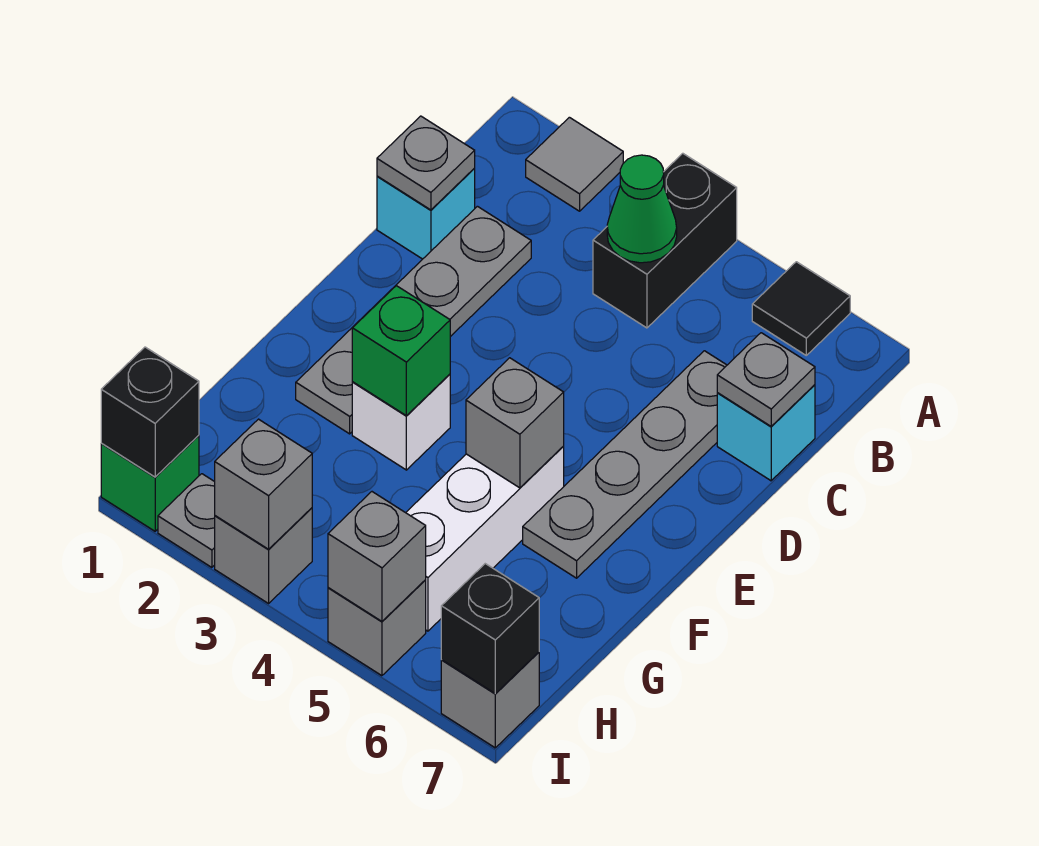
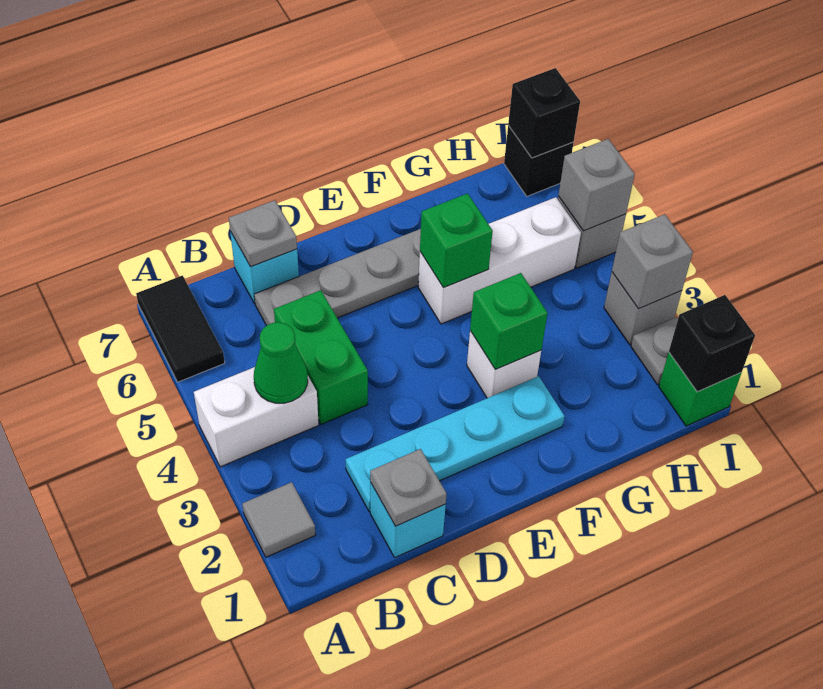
black 1x2 brick [593,153,737,328] -> white 1x2 brick [194,367,319,467]
black 1x1 tile [752,262,850,355] -> black 1x2 tile [136,276,225,382]
grey 1x4 plate [296,206,531,434] -> cyan 1x4 plate [346,376,565,512]
none -> green 1x2 brick [274,290,368,424]
grey 1x1 brick [466,358,564,488] -> green 1x1 brick [420,193,493,288]
grey 1x1 brick [441,652,539,748] -> black 1x1 brick [504,126,574,196]

